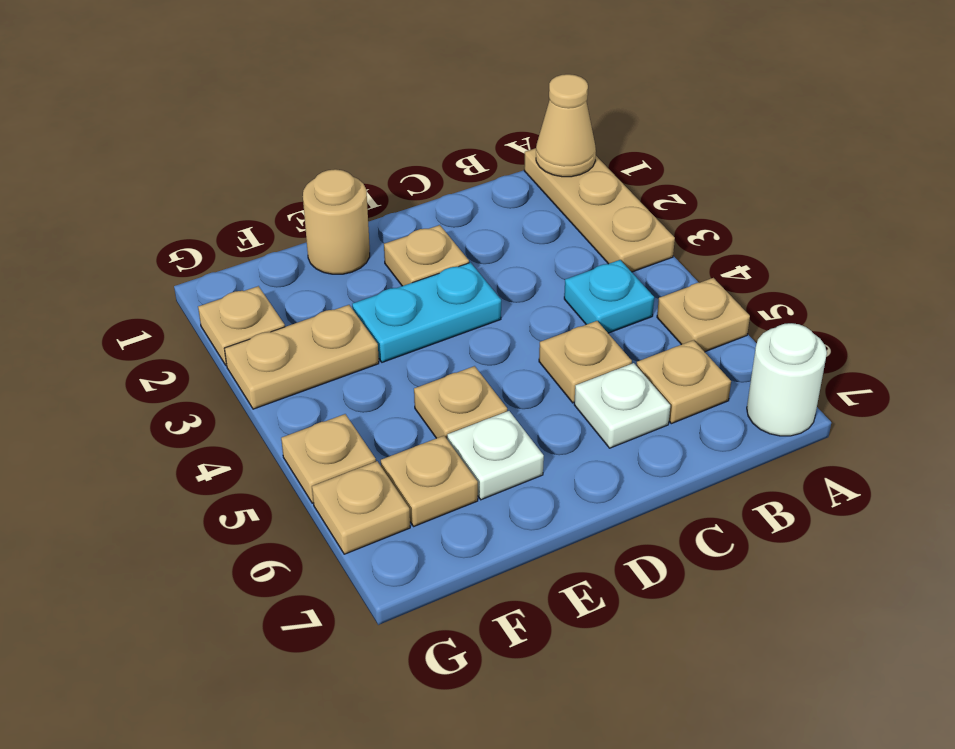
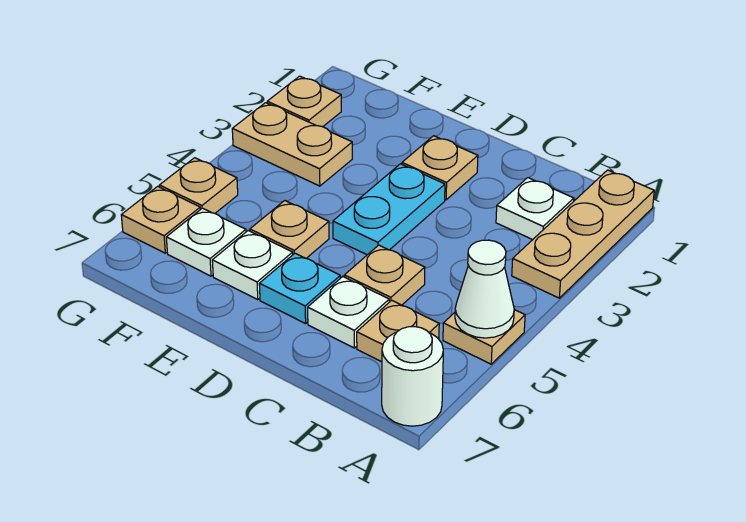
tan 1x1 cone [536,74,596,177] -> none
none -> white 1x1 cone [455,240,514,338]
none -> white 1x1 plate [496,178,574,240]
cyan 1x1 plate [564,260,654,333] -> cyan 1x1 plate moved to [259,253,340,324]
cyan 1x2 plate [352,263,501,362] -> cyan 1x2 plate turned to [333,164,445,255]
tan 1x1 round brick [303,169,370,274] -> none
tan 1x1 plate [381,436,478,526] -> white 1x1 plate [166,208,246,276]

